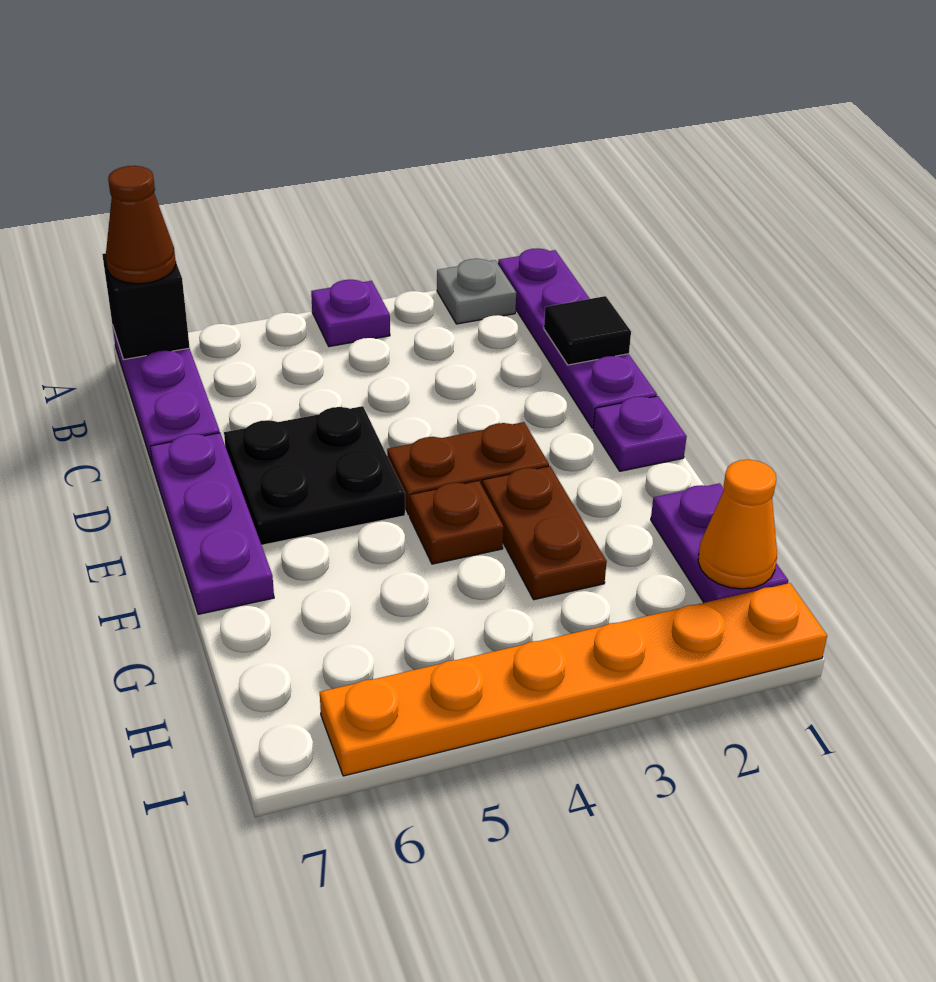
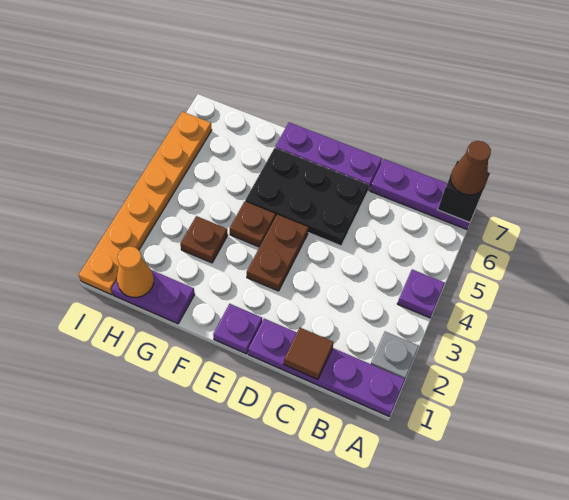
black 1x1 tile [544,296,631,365] -> brown 1x1 tile [284,328,334,380]
black 2x2 plate [224,406,405,545] -> black 2x3 plate [245,148,369,246]
brown 1x2 plate [482,466,607,600] -> brown 1x1 plate [180,216,228,263]

